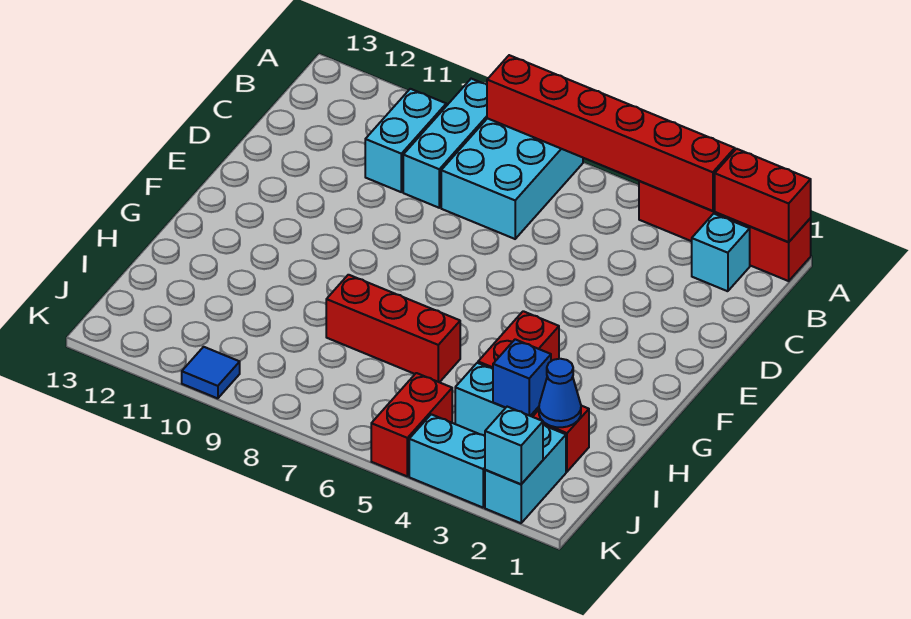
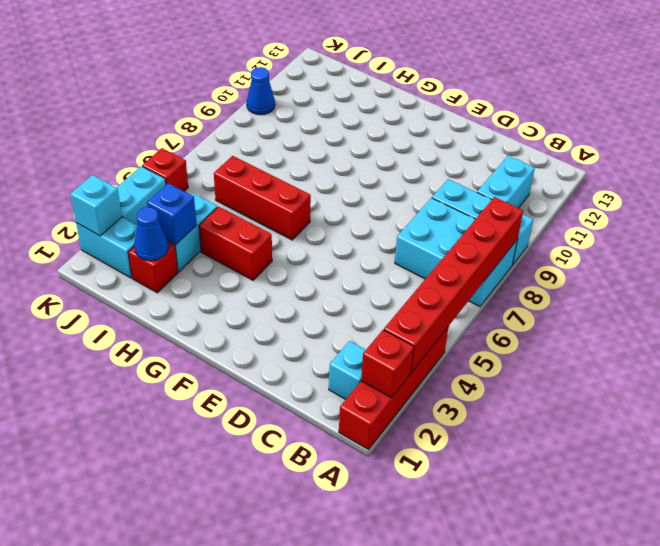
red 1x2 brick [715,149,811,242] -> red 1x1 brick [361,330,414,398]
cyan 1x2 brick [365,89,446,192] -> cyan 1x2 brick turned to [477,156,535,208]
red 1x3 brick [326,275,460,382] -> red 1x3 brick turned to [214,156,311,240]
red 1x2 brick [371,373,452,476] -> red 1x1 brick [142,148,188,191]
blue 1x1 tile [182,347,240,398] -> blue 1x1 cone [247,67,275,115]

